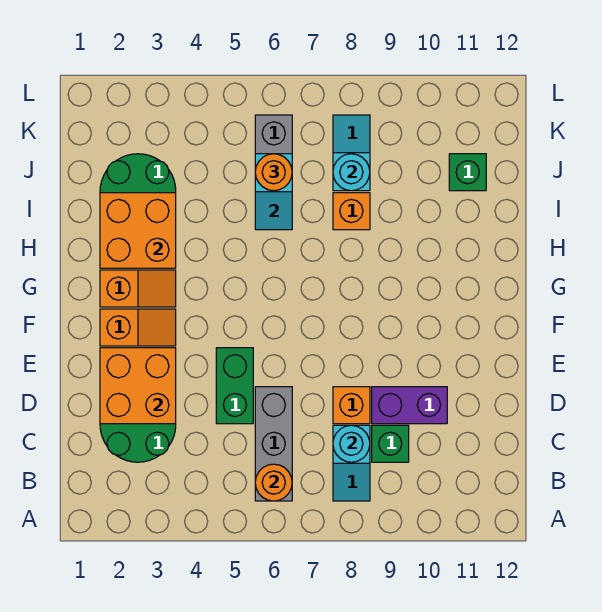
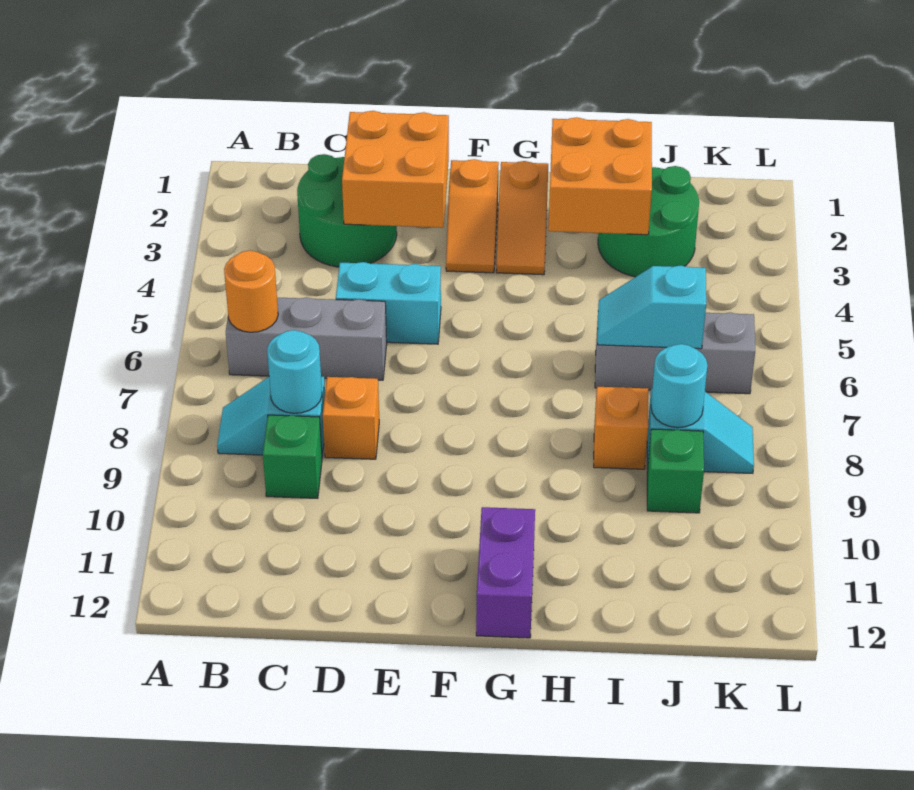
green 1x2 brick [216,348,253,424] -> cyan 1x2 brick [336,262,441,344]
purple 1x2 brick [372,387,447,424] -> purple 1x2 brick moved to [476,507,535,638]
orange 1x1 round brick [255,154,292,191] -> none
green 1x1 brick [449,154,486,191] -> green 1x1 brick moved to [647,429,704,513]

